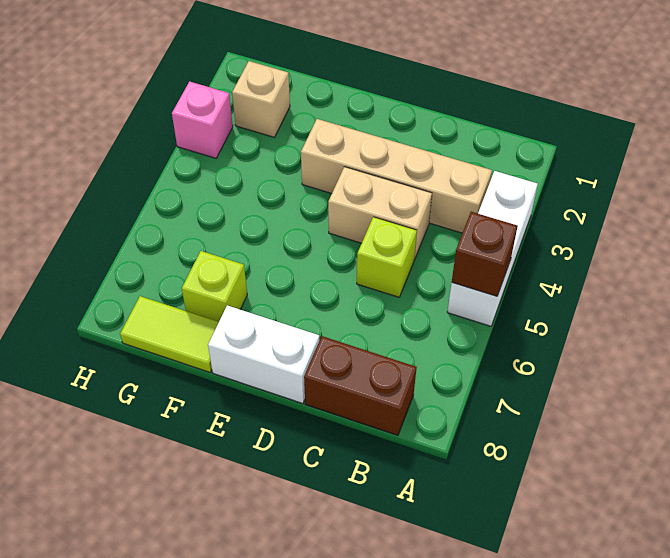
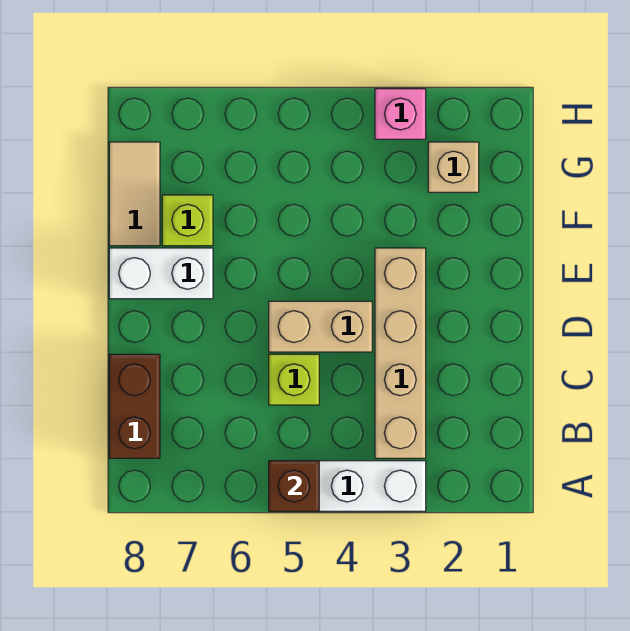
tan 1x2 brick [328,167,432,259] -> tan 1x2 brick turned to [269,301,372,352]
white 1x2 brick [208,305,319,404] -> white 1x2 brick turned to [109,248,213,299]
lime 1x2 tile [120,296,219,372] -> tan 1x2 tile [109,142,160,246]

